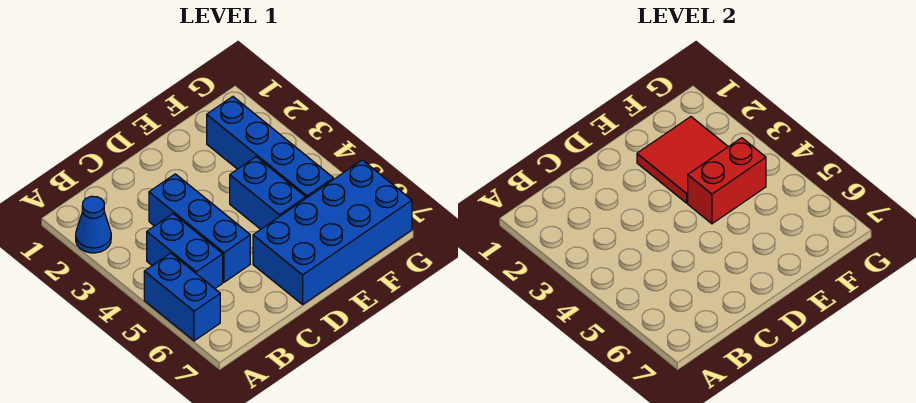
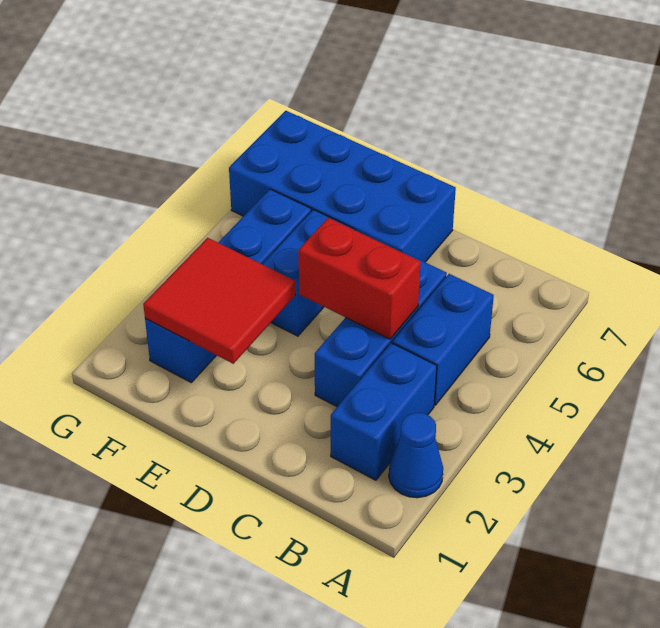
blue 1x2 brick [144,253,220,341] -> blue 1x2 brick moved to [331,343,437,480]
red 1x2 brick [688,138,766,224] -> red 1x2 brick moved to [299,218,421,339]

